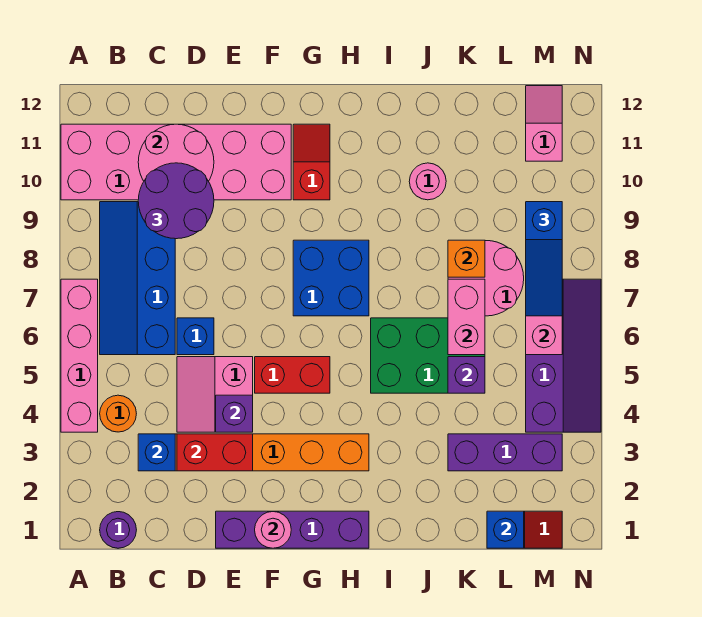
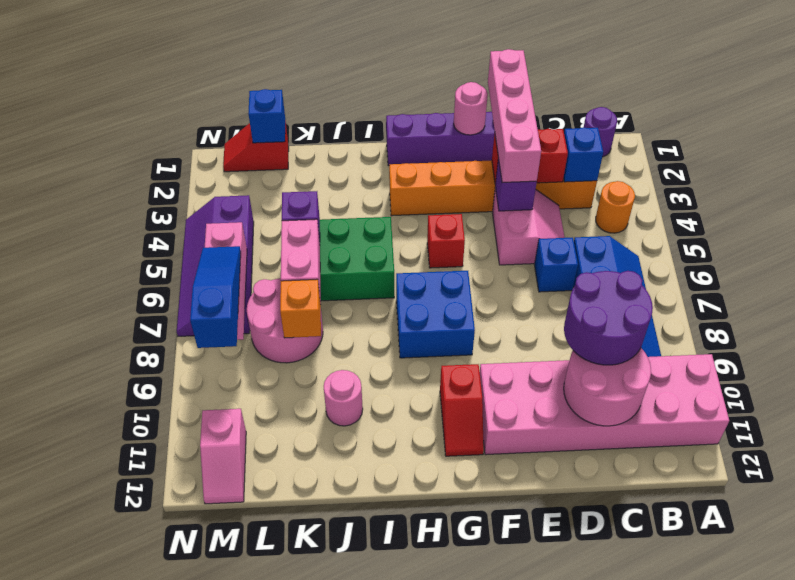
pink 1x4 brick [61,279,98,432] -> pink 1x4 brick moved to [488,49,541,183]
red 1x2 brick [255,357,330,393] -> red 1x1 brick [427,214,465,268]
purple 1x3 brick [448,434,562,471] -> none

